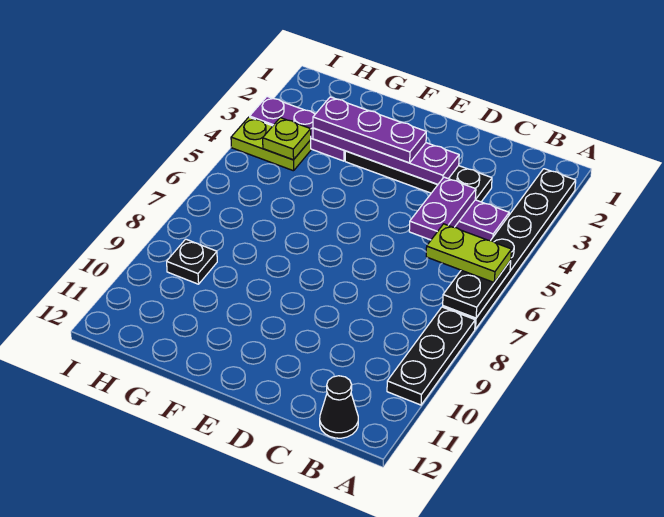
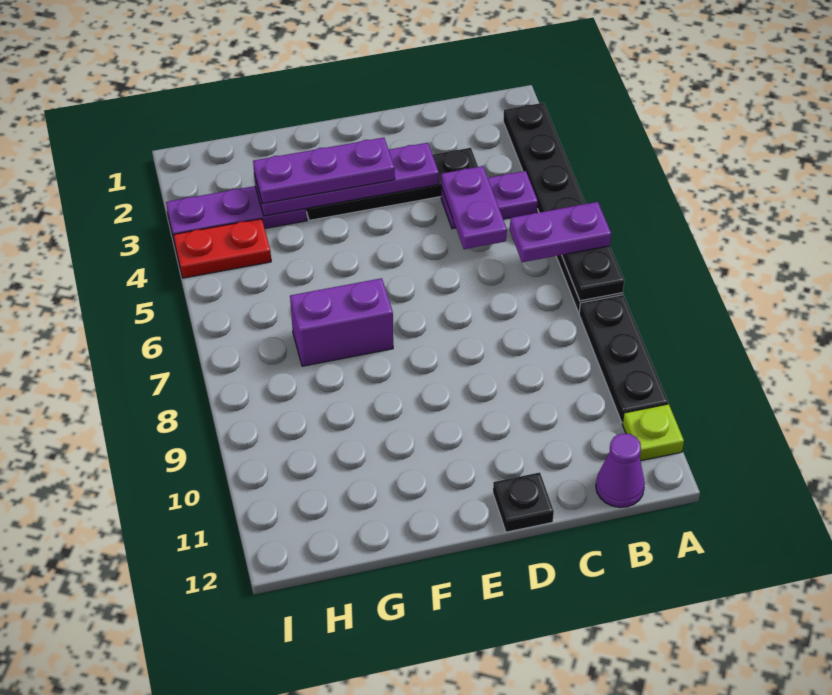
lime 1x2 plate [426,224,511,282] -> purple 1x2 plate [510,202,611,262]
black 1x1 cone [320,376,358,438] -> purple 1x1 cone [596,434,645,507]
none -> purple 1x2 brick [290,278,393,366]
lime 1x2 plate [231,117,311,171] -> red 1x2 plate [174,219,271,278]
lime 1x1 plate [263,118,311,160] -> lime 1x1 plate moved to [622,404,684,461]
black 1x1 plate [167,239,217,284] -> black 1x1 plate moved to [493,472,554,532]

